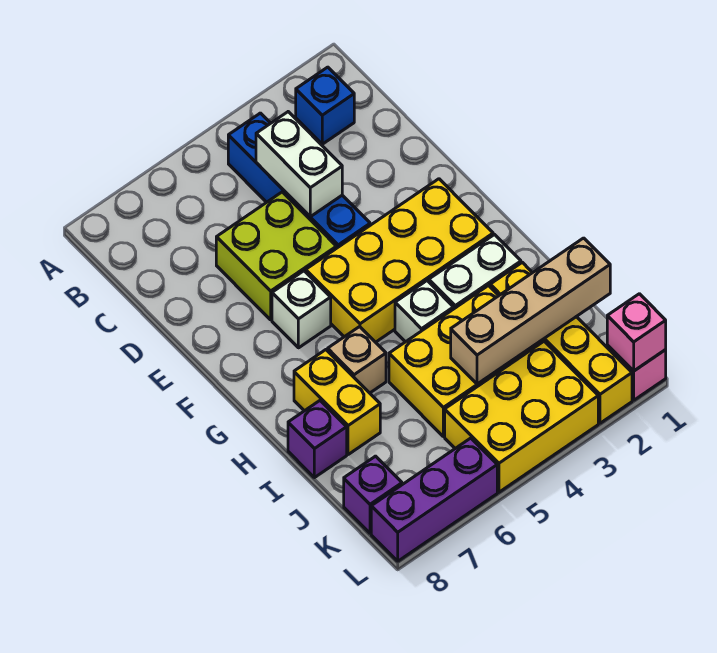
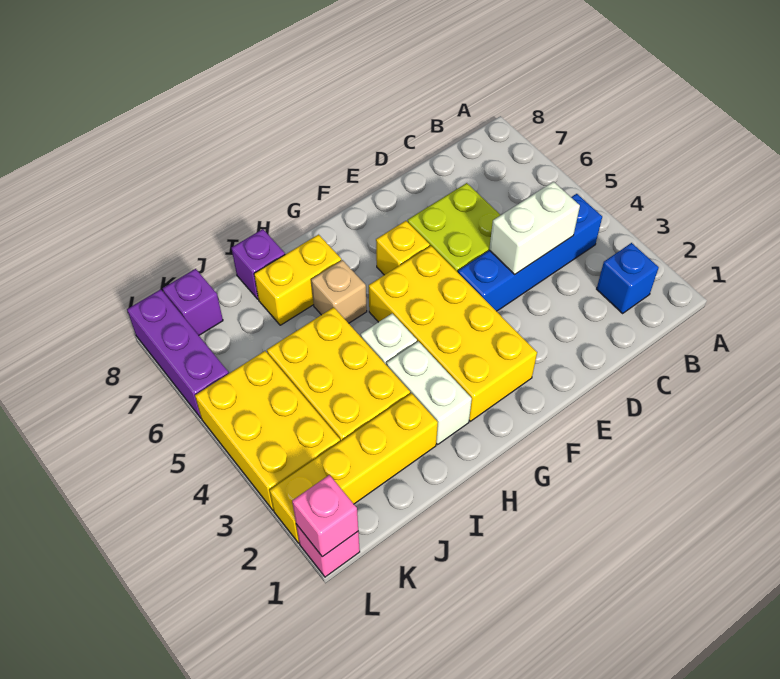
white 1x1 brick [272,271,331,348] -> yellow 1x1 brick [376,221,430,275]
tan 1x4 brick [451,238,610,384] -> none

